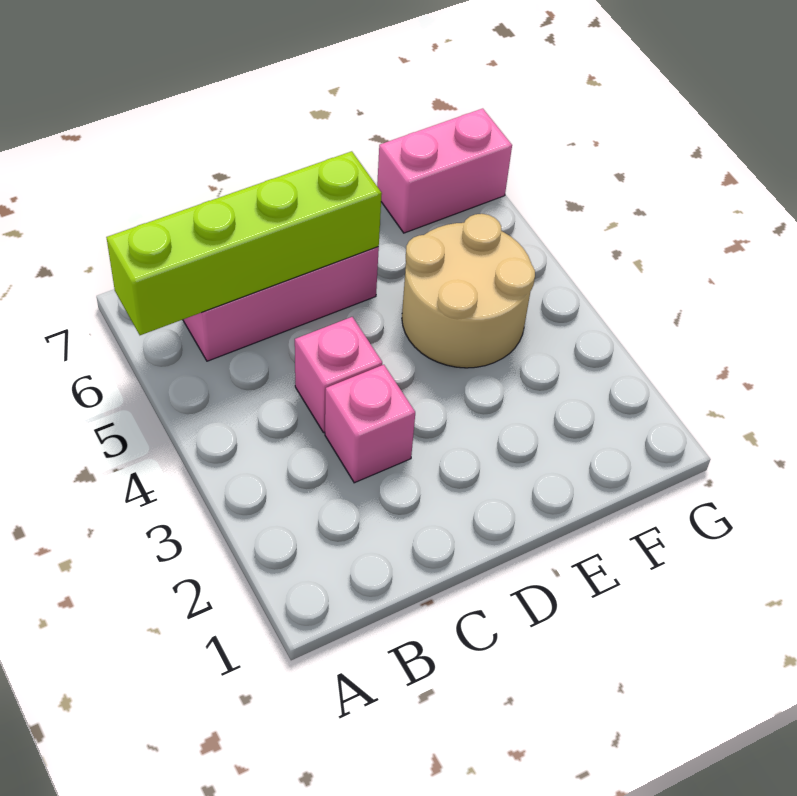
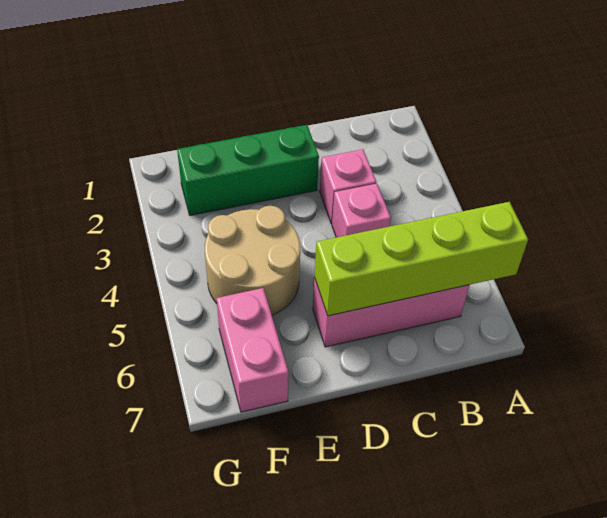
none -> green 1x3 brick [177,125,319,216]
pink 1x2 brick [377,109,512,233] -> pink 1x2 brick turned to [217,288,289,412]

